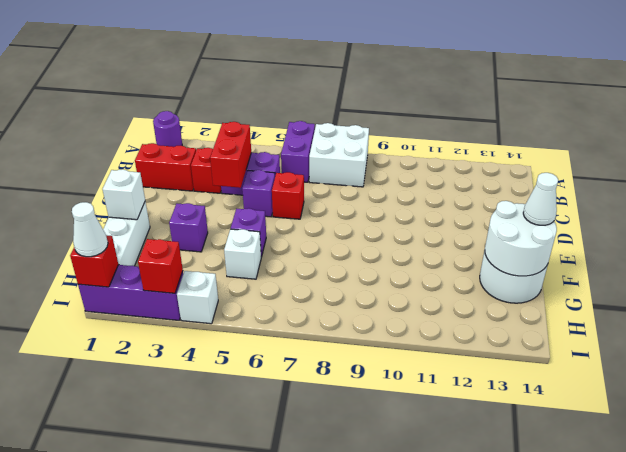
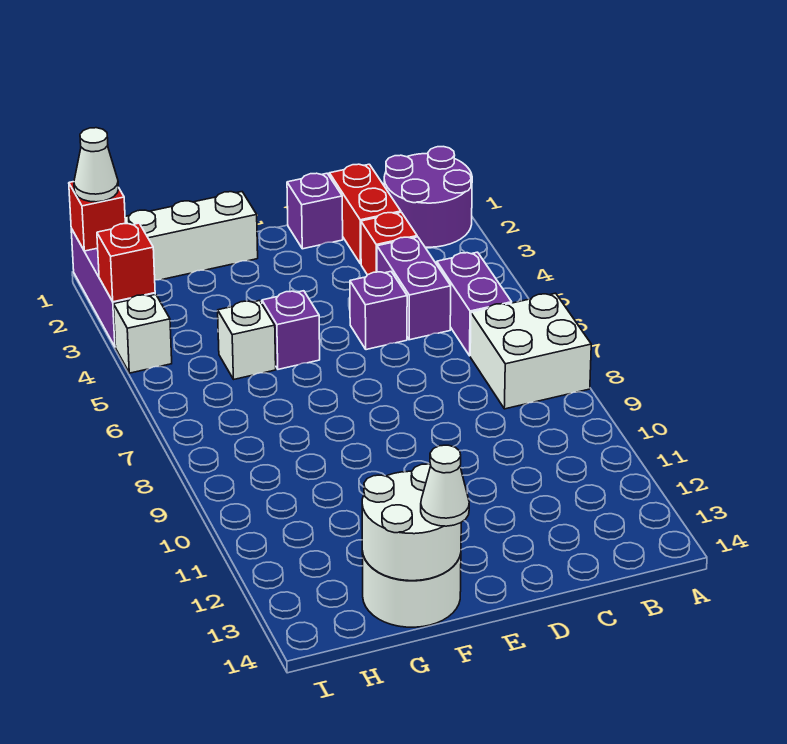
purple 1x1 round brick [153,111,182,147] -> purple 2x2 round brick [384,147,472,247]
purple 1x2 brick [281,121,315,182] -> purple 1x2 brick turned to [437,252,512,356]
red 1x2 brick [210,122,251,188] -> none
red 1x1 brick [272,172,304,219] -> none
white 1x1 brick [103,169,145,220] -> none
purple 1x1 brick [169,203,208,252] -> purple 1x1 brick moved to [287,173,343,249]

